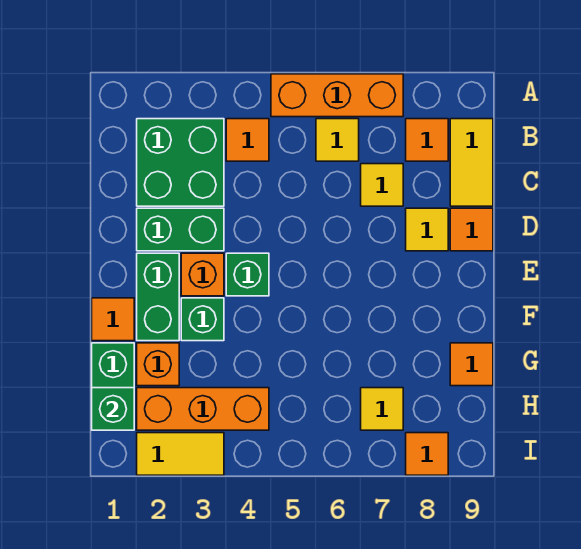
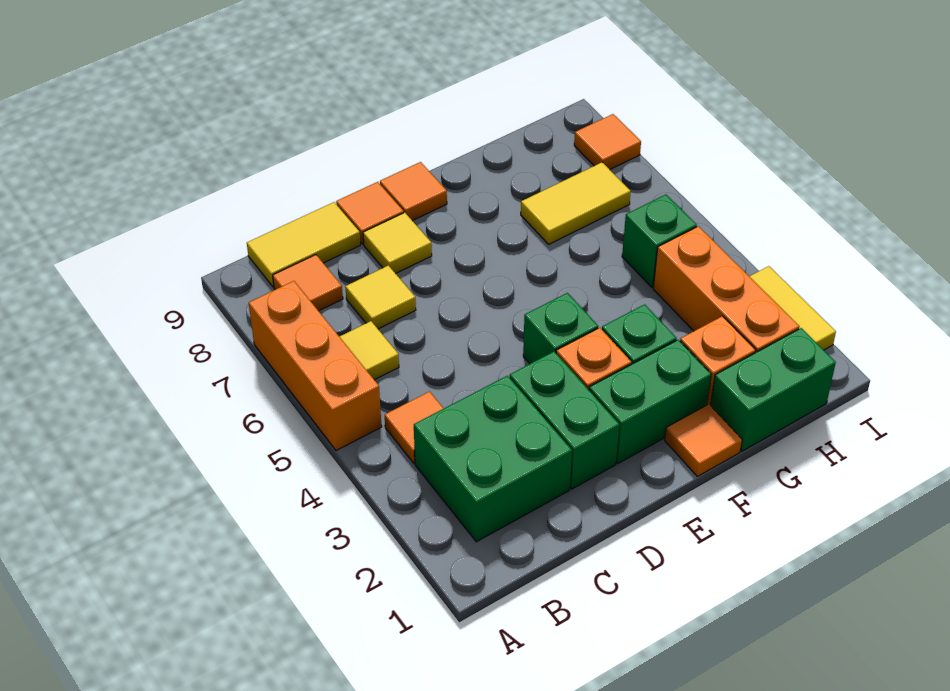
orange 1x1 tile [450,343,493,386] -> orange 1x1 tile moved to [380,162,447,221]
green 1x1 brick [92,388,134,430] -> green 1x1 brick moved to [622,195,697,287]
yellow 1x1 tile [361,388,403,430] -> yellow 1x2 tile [521,162,631,245]

